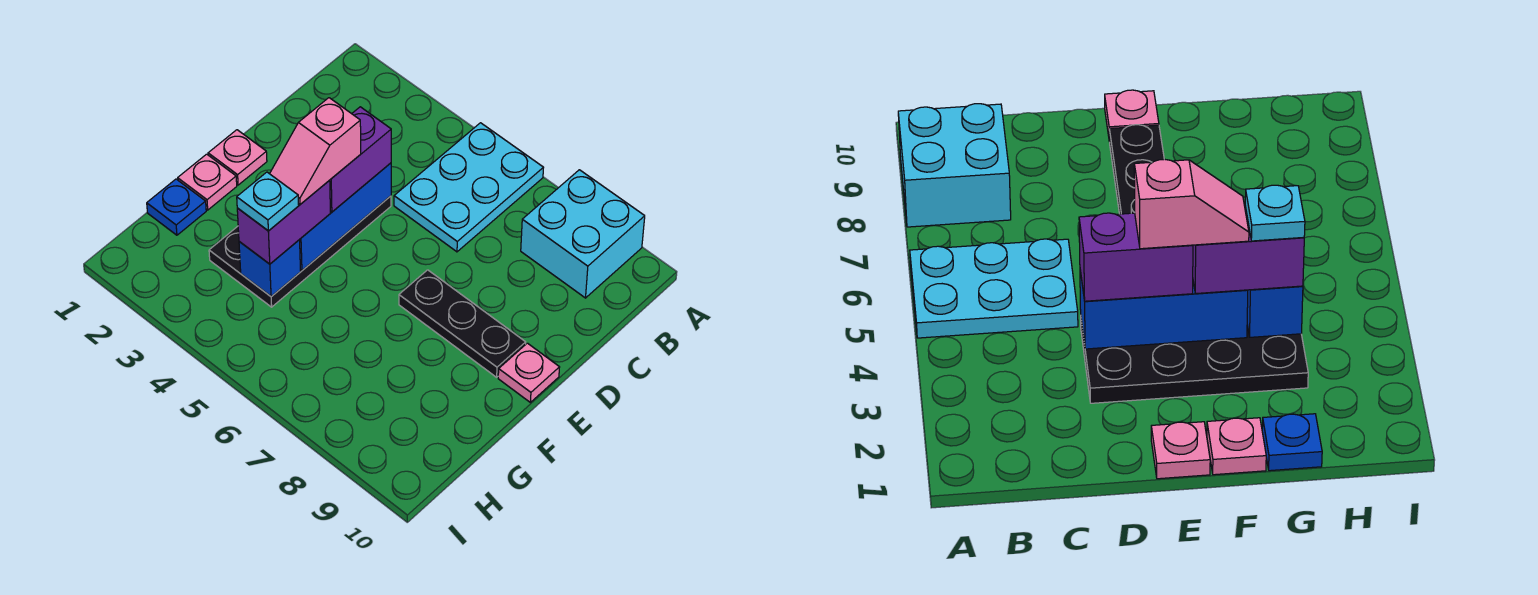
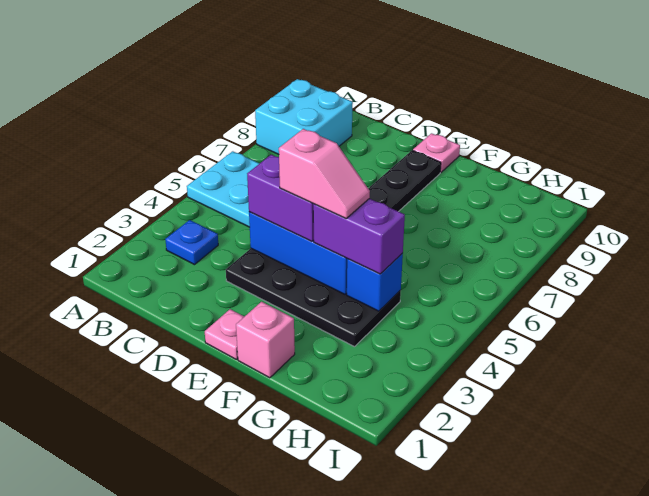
pink 1x1 plate [178,154,237,210] -> pink 1x1 brick [236,302,295,378]
blue 1x1 plate [147,179,206,235] -> blue 1x1 plate moved to [165,220,218,265]
cyan 1x1 plate [237,172,299,231] -> none

